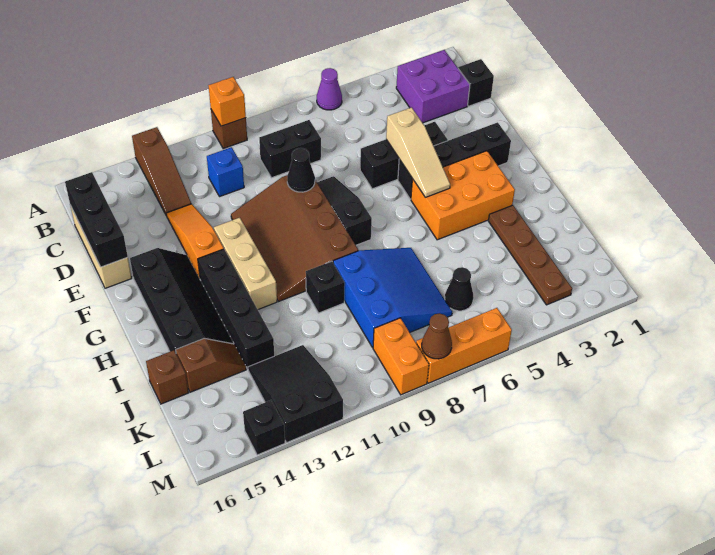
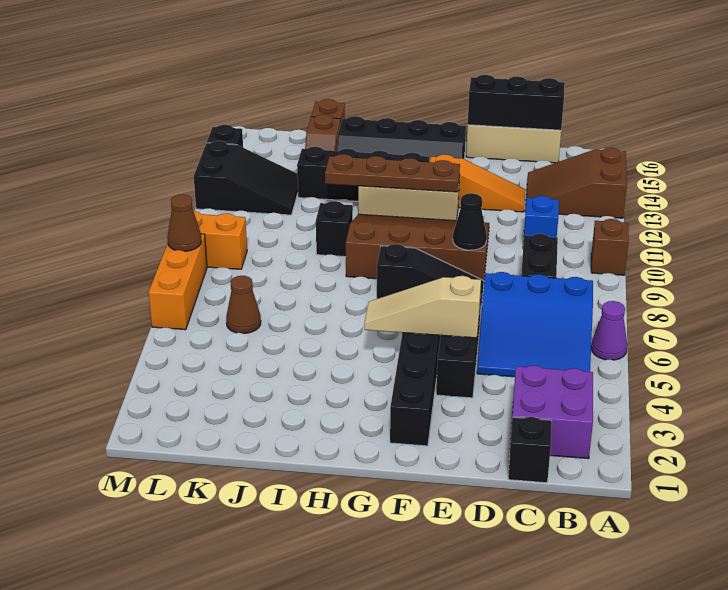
orange 1x1 brick [208,77,246,126] -> none
brown 1x3 slope [132,127,191,216] -> brown 2x3 slope [525,148,627,218]
orange 2x3 brick [411,151,515,240] -> none
brown 1x4 plate [488,205,572,305] -> brown 1x4 plate moved to [325,154,460,192]
blue 3x3 slope [333,248,452,348] -> blue 3x3 slope moved to [477,272,593,377]
black 1x1 cone [445,267,474,311] -> brown 1x1 cone [226,276,261,334]

